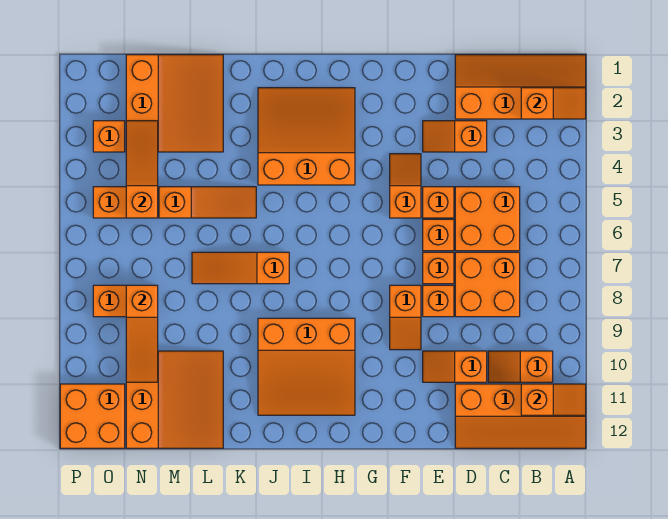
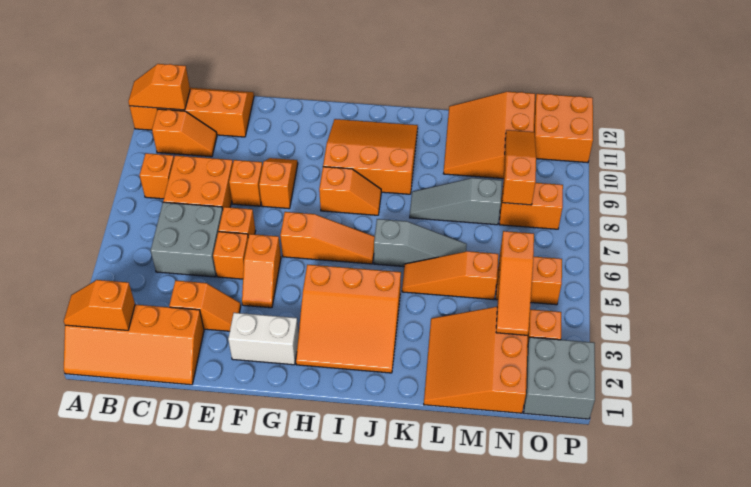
orange 2x2 brick [455,187,520,251] -> grey 2x2 brick [151,202,223,277]
orange 1x2 slope [423,351,487,382] -> orange 1x2 slope moved to [319,167,381,215]
orange 1x1 brick [423,252,454,284] -> orange 1x1 brick moved to [140,153,174,199]
none -> white 1x2 brick [228,313,299,365]
none -> grey 1x3 slope [374,219,467,267]
orange 1x3 slope [192,252,289,284] -> orange 1x3 slope moved to [280,212,375,264]
none -> grey 1x3 slope [410,178,502,225]
none -> grey 2x2 brick [524,337,595,419]

